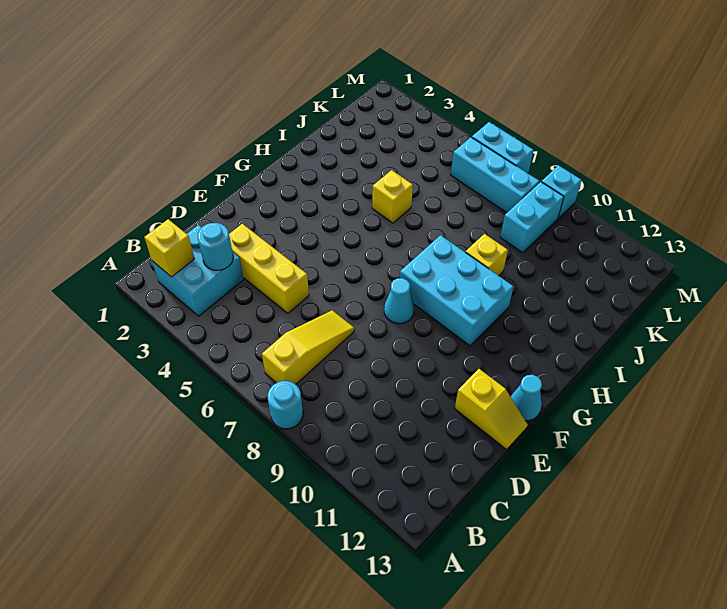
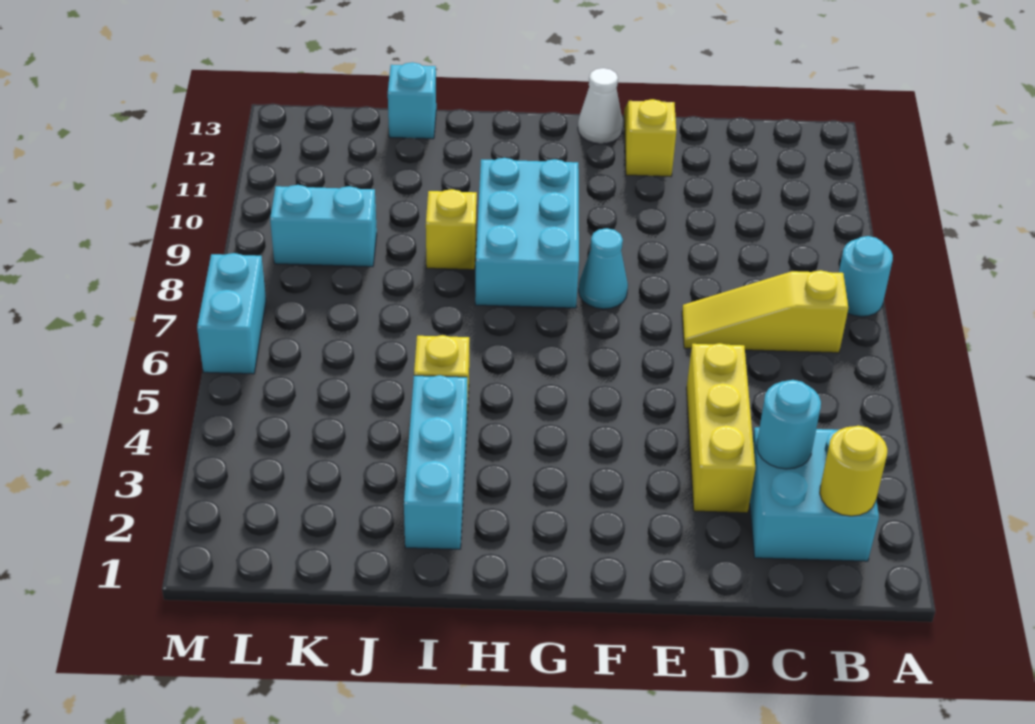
yellow 1x1 brick [145,219,195,277] -> yellow 1x1 round brick [820,426,887,516]
cyan 1x1 cone [511,375,542,421] -> white 1x1 cone [578,68,623,144]
cyan 1x3 brick [451,137,540,213] -> cyan 1x3 brick moved to [404,375,467,549]
cyan 1x1 brick [542,165,582,218] -> cyan 1x1 brick moved to [388,62,436,139]

